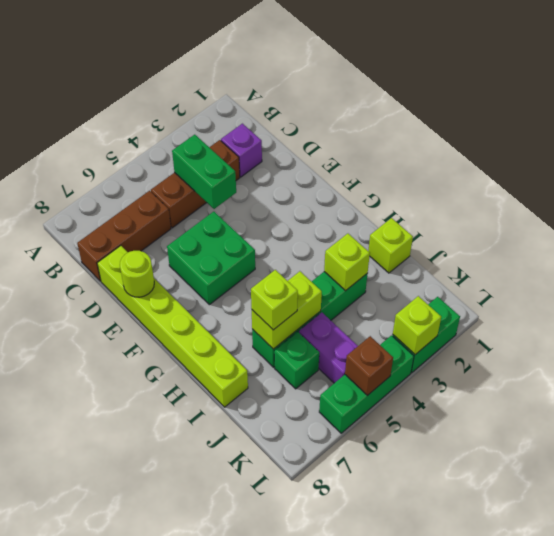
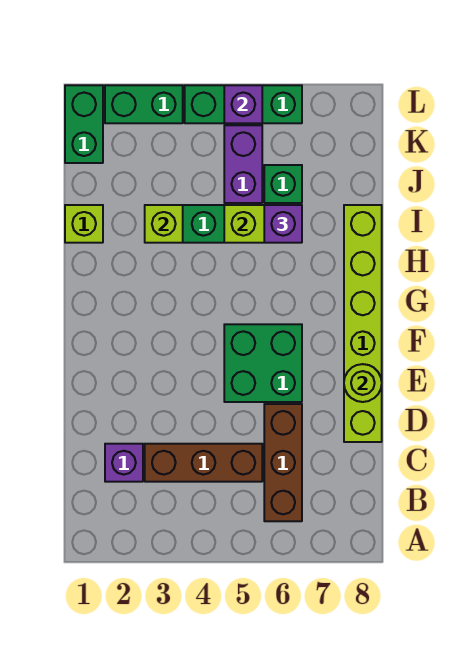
green 1x2 brick [172,135,236,209] -> green 1x2 brick moved to [65,85,103,163]
brown 1x3 brick [77,191,171,281] -> brown 1x3 brick turned to [264,404,302,521]
lime 1x1 brick [251,270,298,330] -> purple 1x1 brick [264,205,302,243]
lime 1x1 brick [393,296,441,355] -> none
brown 1x1 brick [345,336,393,396] -> purple 1x1 brick [224,85,262,123]

